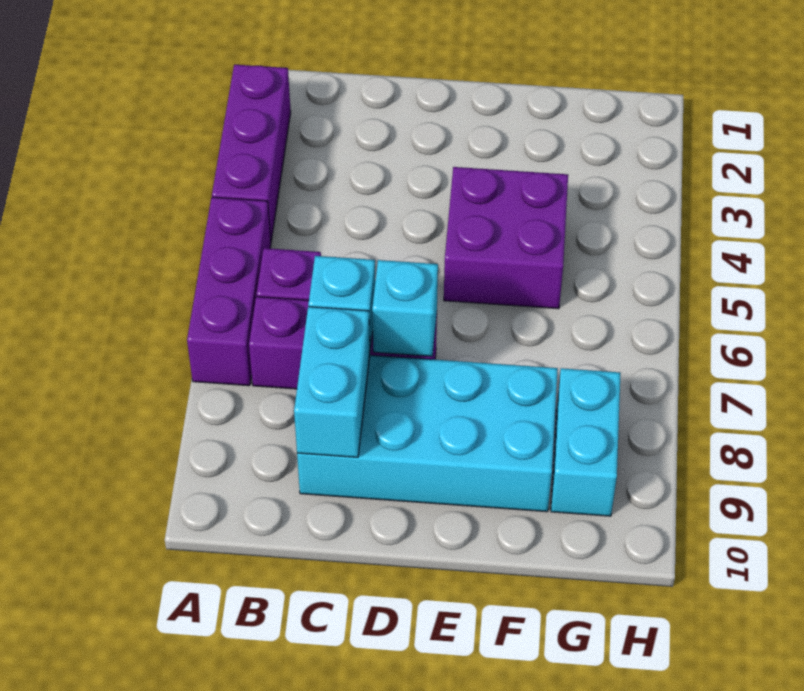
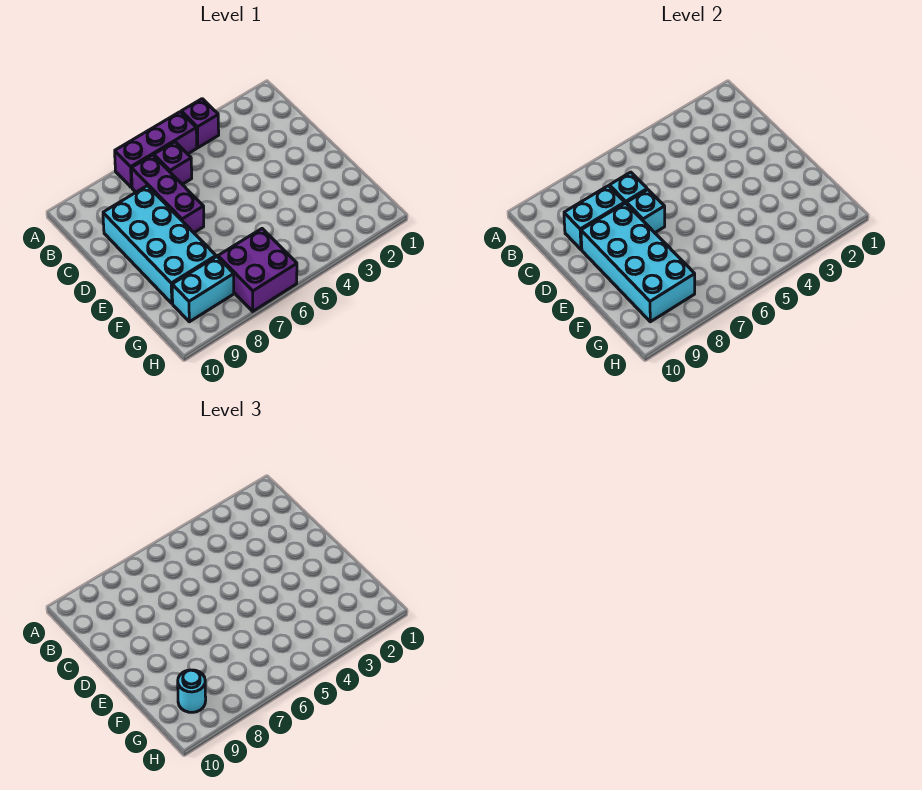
purple 1x3 brick [212,65,291,241] -> purple 1x1 brick [181,99,219,148]
none -> cyan 2x4 brick [581,203,695,322]
purple 2x2 brick [444,167,568,309] -> purple 2x2 brick moved to [218,229,297,311]
none -> cyan 1x1 round brick [178,670,206,712]

